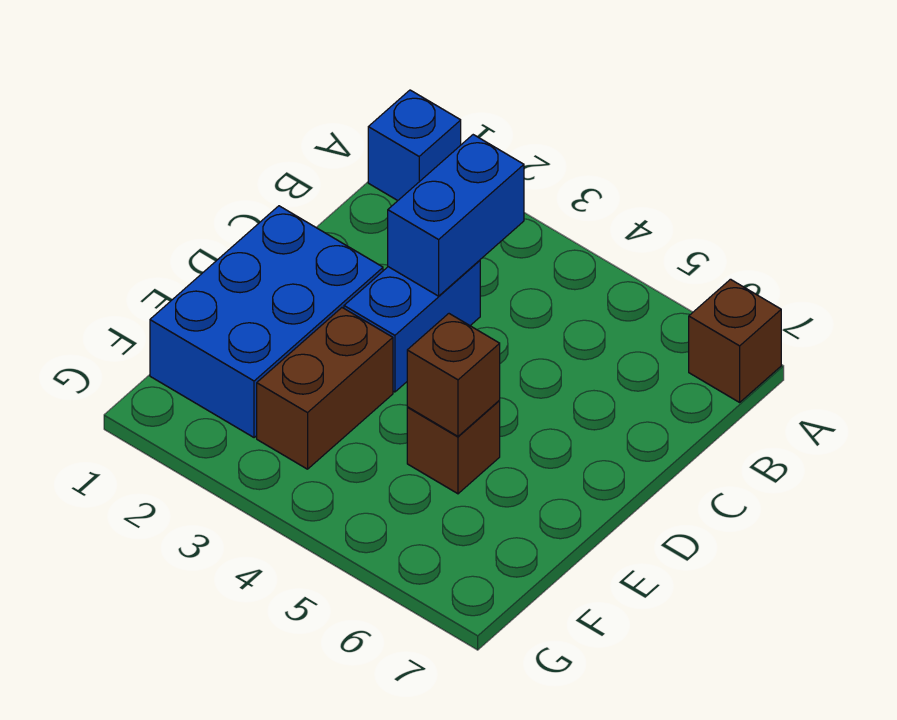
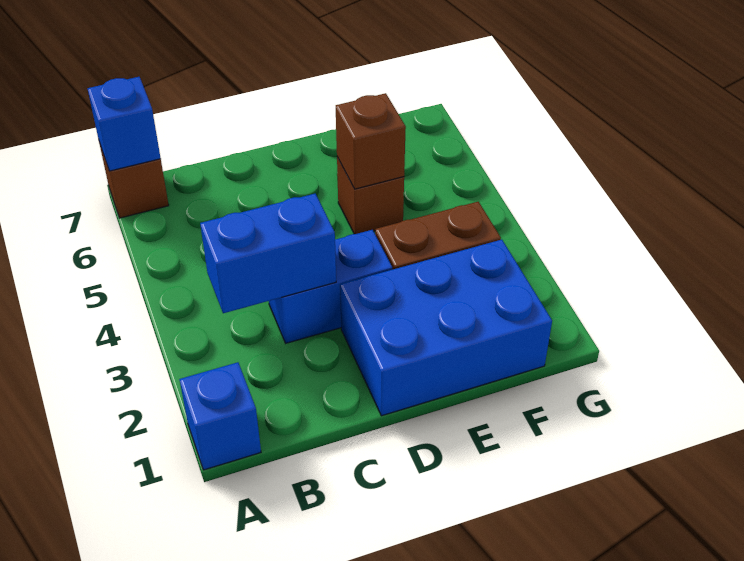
none -> blue 1x1 brick [88,77,161,171]

